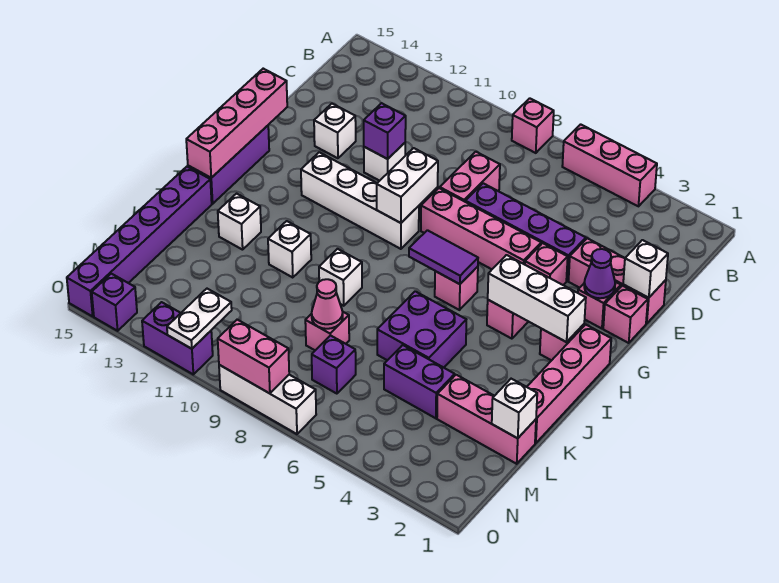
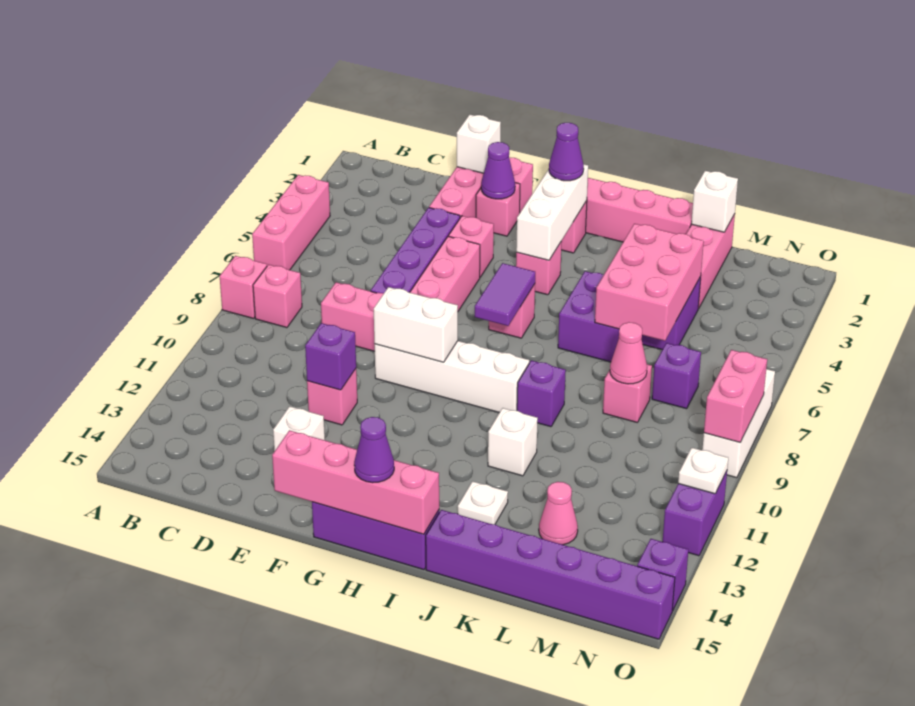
none -> pink 1x1 brick [253,265,302,328]
white 1x1 brick [364,143,405,181] -> pink 1x1 brick [307,369,357,425]
white 1x4 brick [301,152,419,249] -> white 1x4 brick turned to [375,341,529,413]
none -> purple 1x1 cone [549,123,584,181]
none -> purple 1x1 cone [354,417,394,483]
white 1x1 brick [319,249,362,306] -> purple 1x1 brick [517,360,566,427]
white 1x1 brick [218,194,261,250] -> white 1x1 plate [458,481,508,524]
none -> pink 2x3 brick [595,224,704,341]
none -> pink 1x1 cone [539,482,578,545]
white 1x2 plate [167,289,232,349] -> white 1x1 plate [678,448,728,494]

